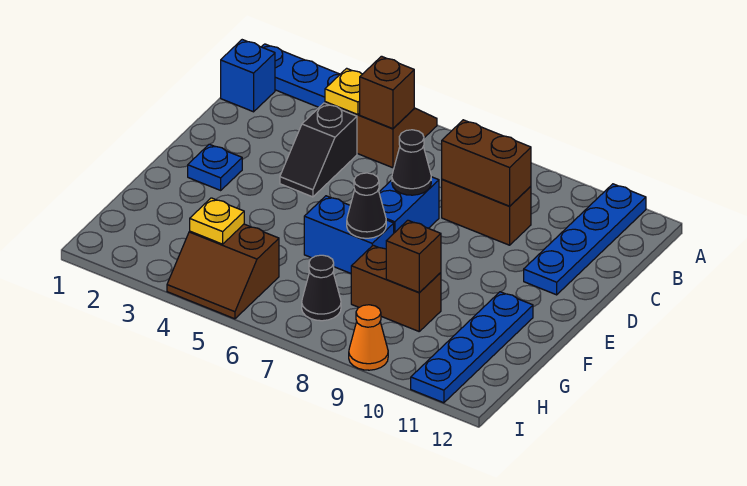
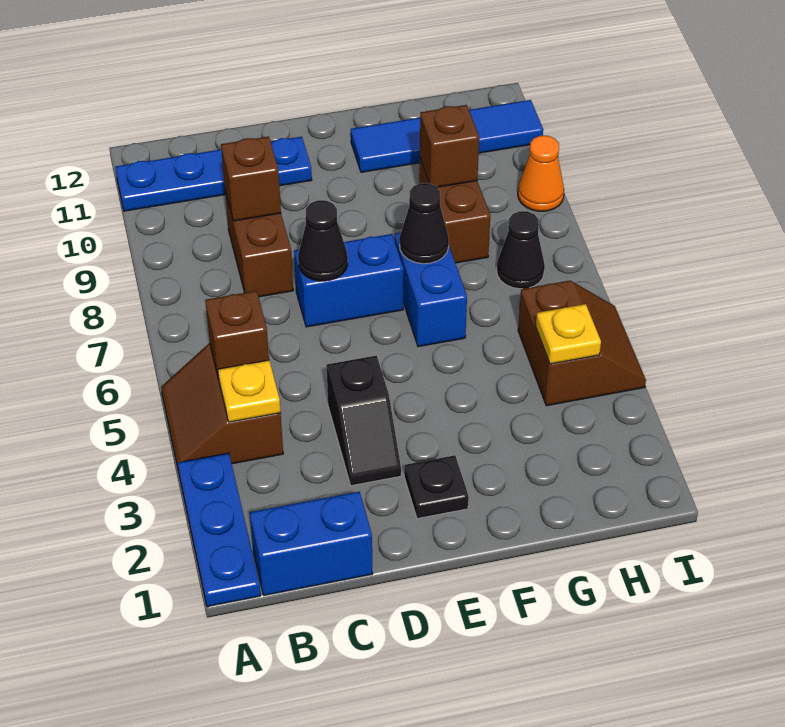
blue 1x1 brick [221,40,275,112] -> blue 1x2 brick [250,492,373,596]
black 1x2 slope [280,103,357,197] -> black 1x2 slope turned to [327,355,401,486]
brown 1x2 brick [442,120,531,206] -> brown 1x1 brick [221,137,281,221]
blue 1x1 plate [188,144,242,190] -> black 1x1 plate [404,455,469,519]
blue 1x4 plate [411,292,533,403] -> blue 1x4 tile [351,100,543,172]

